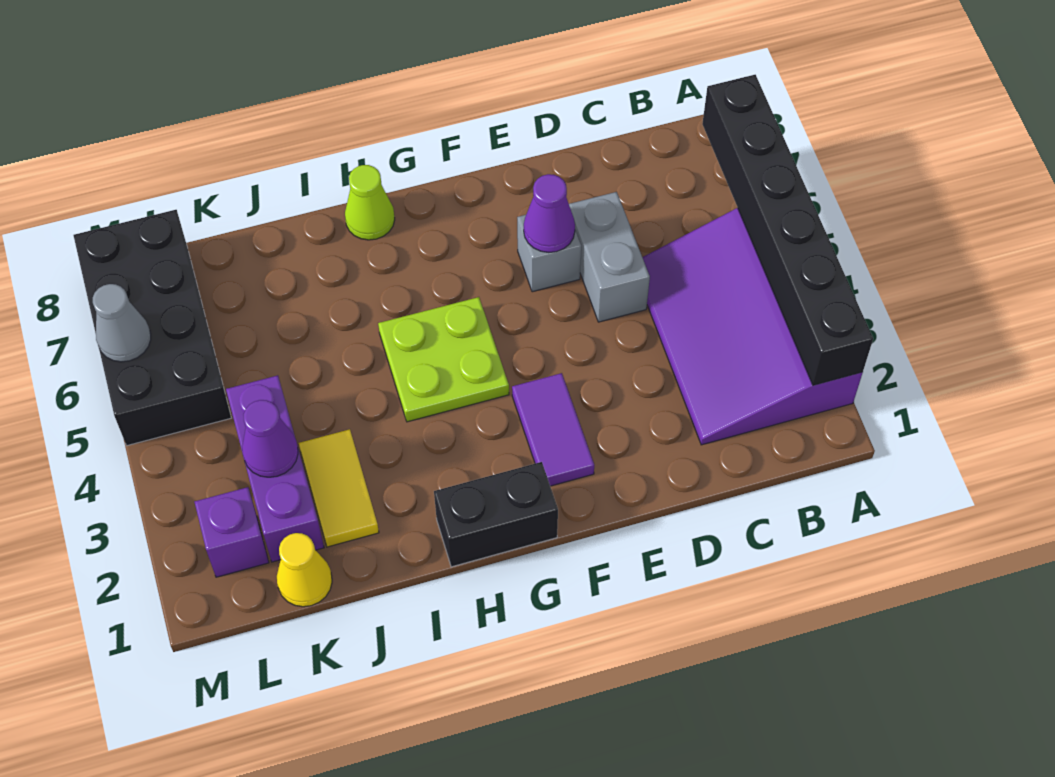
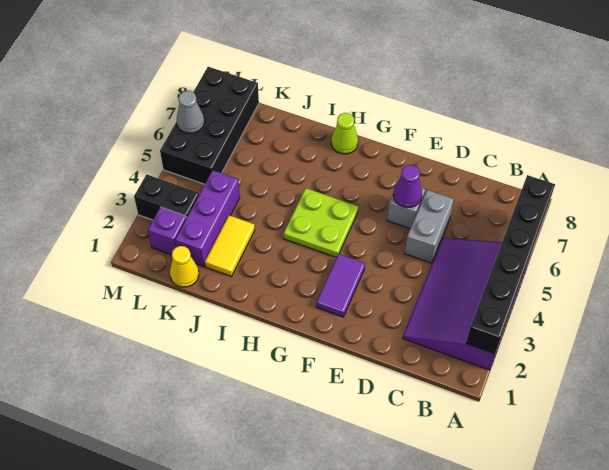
black 1x2 brick [434,462,558,567] -> black 1x2 brick moved to [134,174,199,220]
purple 1x1 cone [242,400,298,477] -> none

